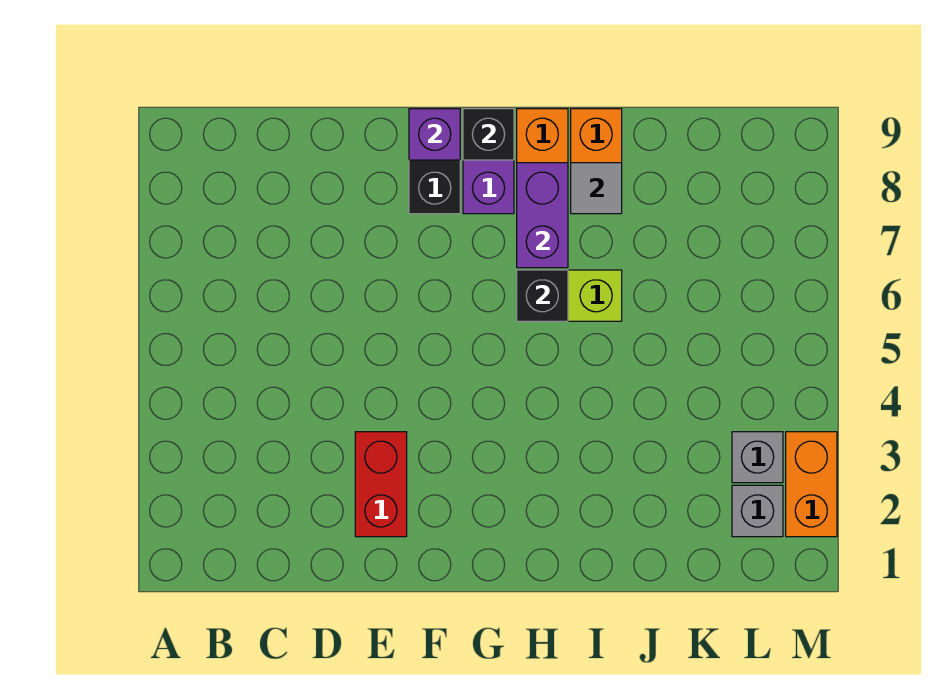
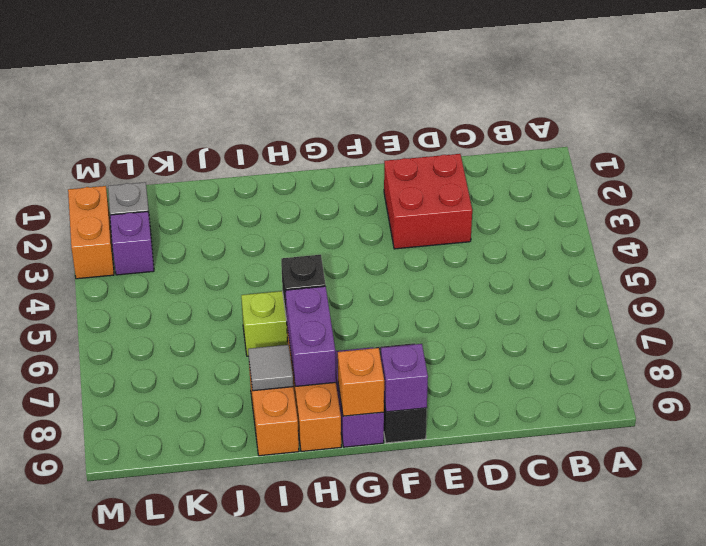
red 1x2 brick [355,432,407,537] -> red 2x2 brick [384,154,472,249]
black 1x1 brick [463,109,514,160] -> orange 1x1 brick [338,348,384,416]
grey 1x1 brick [732,432,783,483] -> purple 1x1 brick [110,212,154,275]

